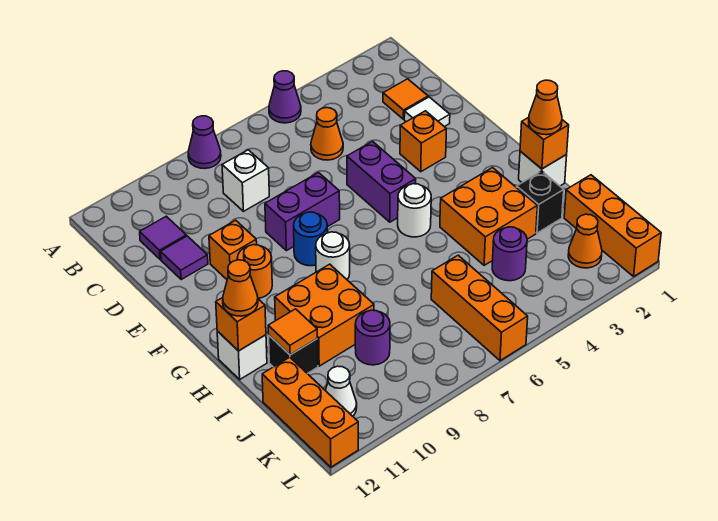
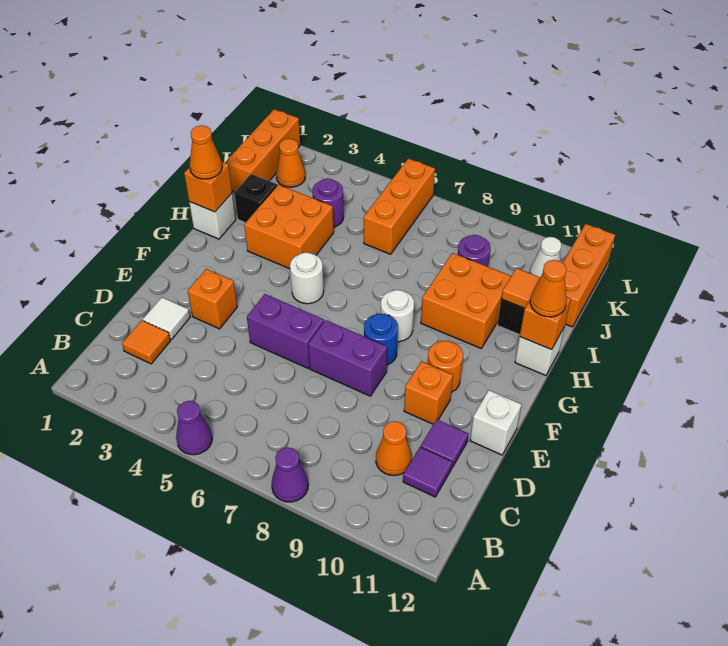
orange 1x1 cone [311,108,343,160] -> orange 1x1 cone moved to [376,421,412,475]
white 1x1 brick [222,150,269,211] -> white 1x1 brick moved to [470,390,521,455]
purple 1x2 brick [347,141,416,222] -> purple 1x2 brick turned to [247,294,324,368]

